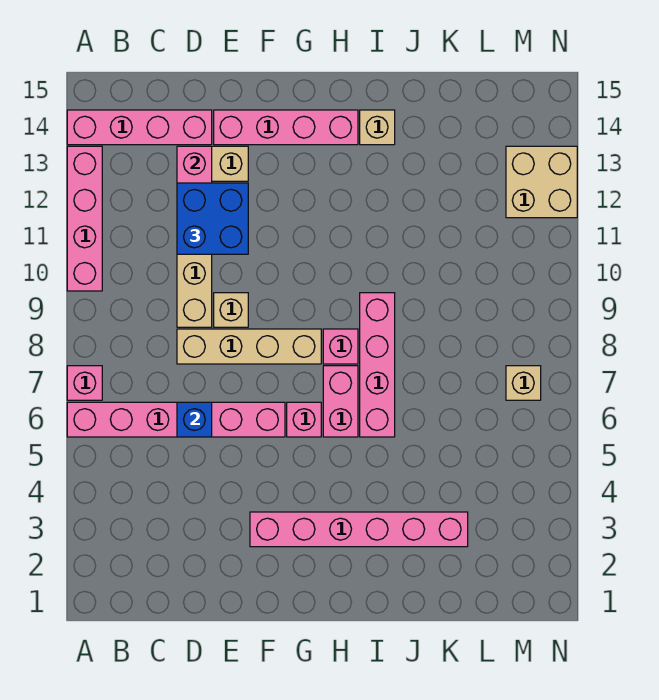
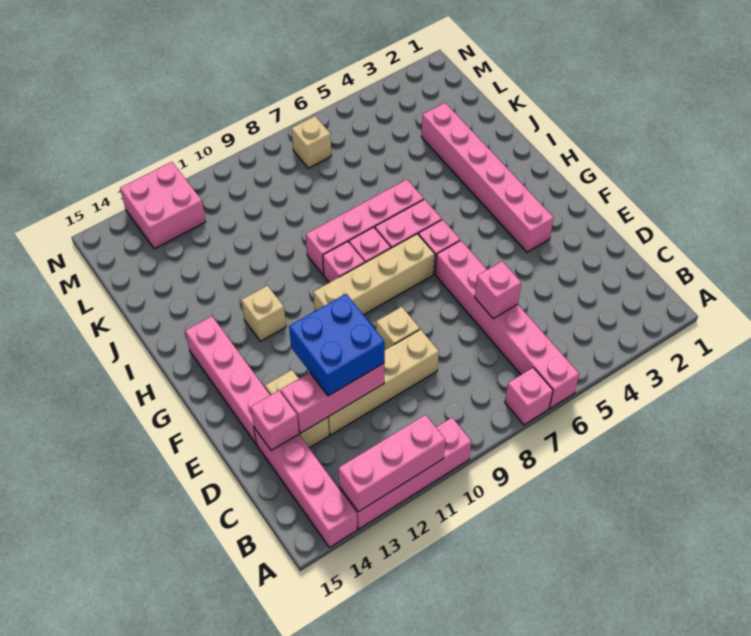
none -> pink 1x3 brick [338,415,445,512]
blue 1x1 brick [177,402,212,437] -> pink 1x1 brick [475,261,521,318]
tan 1x4 brick [177,329,321,364] -> tan 1x4 brick turned to [313,234,435,315]
none -> pink 1x1 brick [251,391,299,451]
none -> pink 1x1 brick [323,241,365,283]
tan 1x1 brick [360,110,395,145] -> tan 1x1 brick moved to [241,286,286,341]
tan 2x2 brick [506,146,577,218] -> pink 2x2 brick [120,162,206,249]

